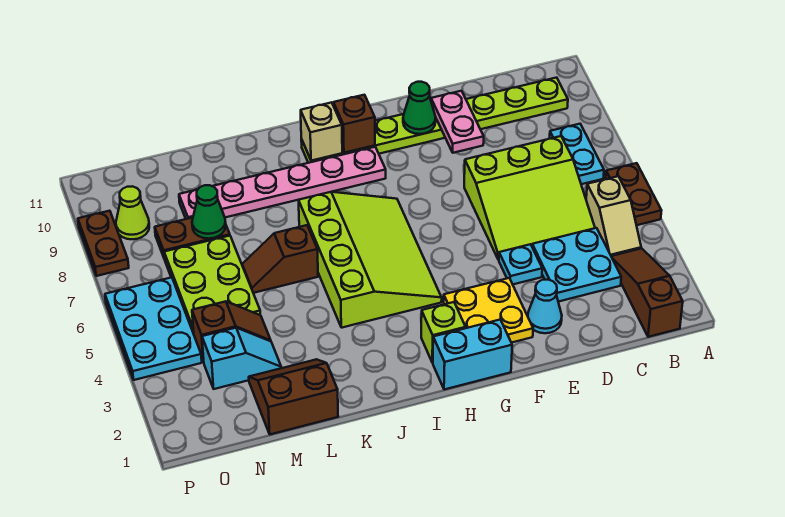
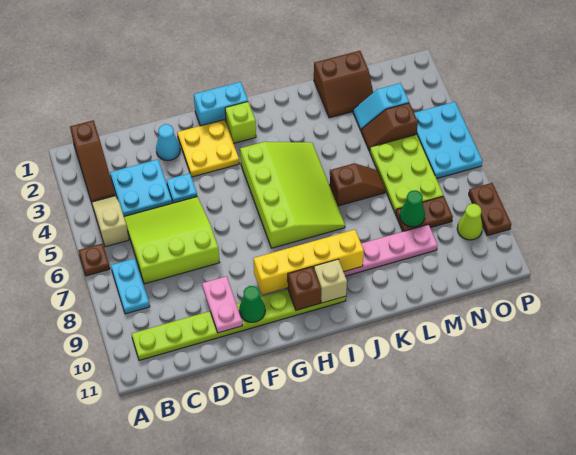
brown 1x2 plate [606,163,662,225] -> brown 1x1 plate [78,243,110,276]
none -> yellow 1x4 brick [254,230,364,295]
lime 3x4 slope [299,192,442,328] -> lime 3x4 slope turned to [240,142,345,248]

